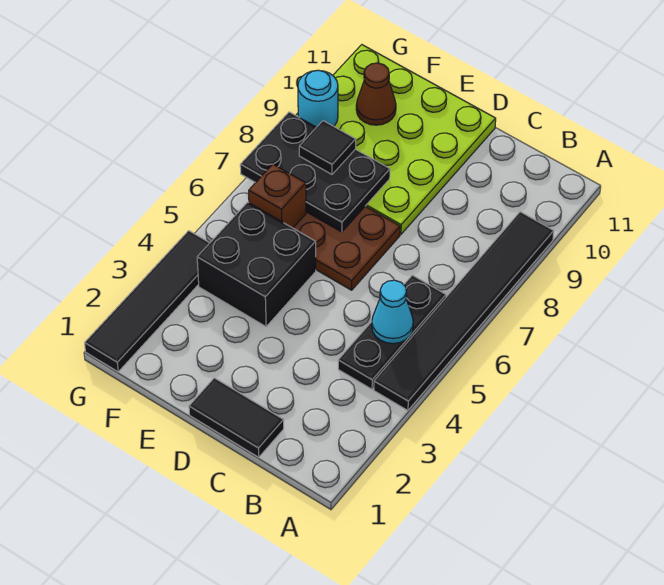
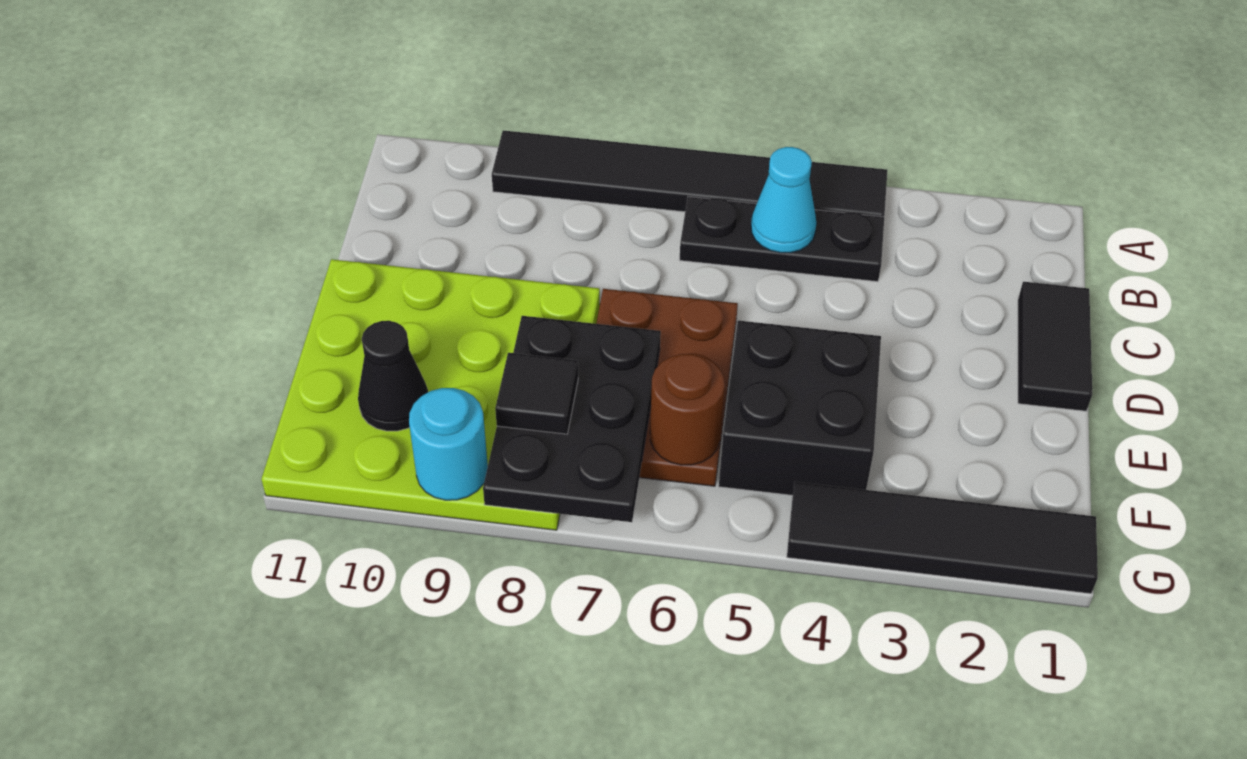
brown 1x1 brick [249,164,306,228] -> brown 1x1 round brick [650,354,725,465]
brown 1x1 cone [356,63,396,125] -> black 1x1 cone [358,321,428,431]

